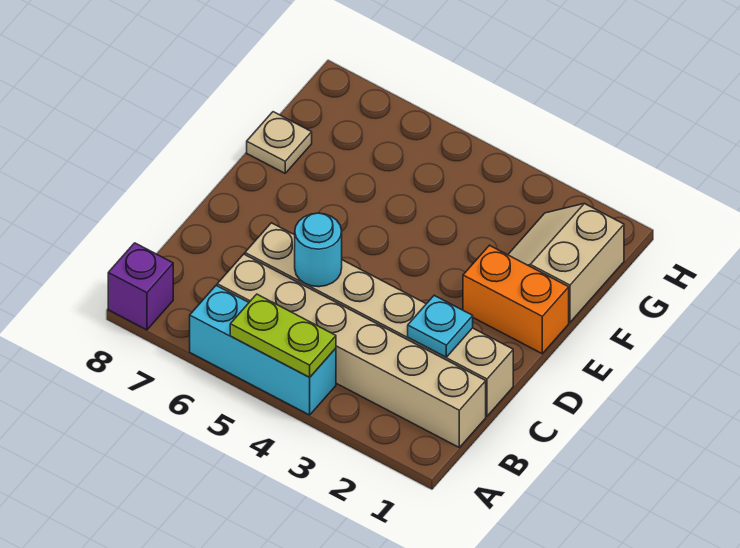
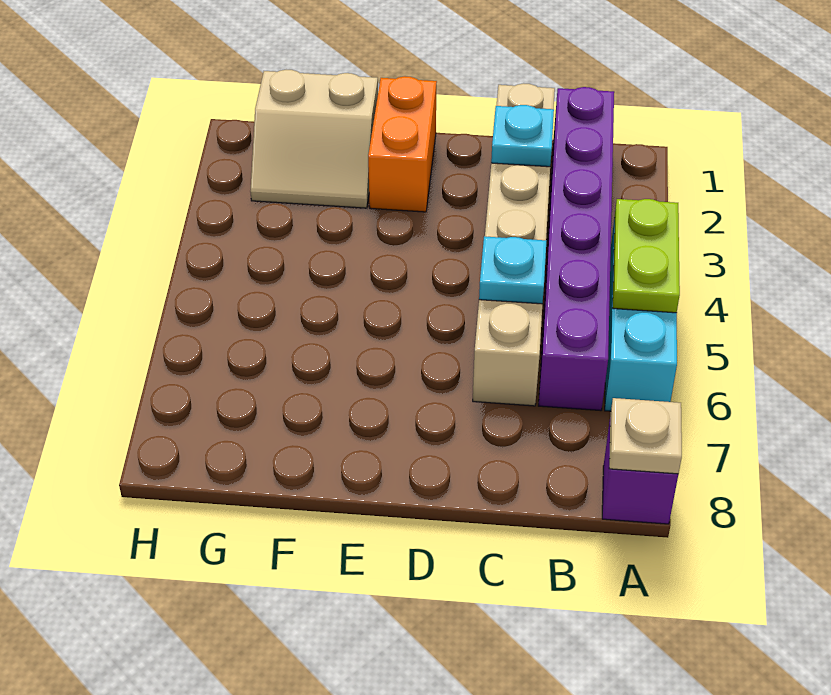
tan 1x6 brick [217,254,486,447] -> purple 1x6 brick [539,87,614,411]
cyan 1x1 round brick [295,213,342,287] -> cyan 1x1 plate [479,236,546,304]
tan 1x1 plate [247,112,312,173] -> tan 1x1 plate moved to [609,398,682,474]

